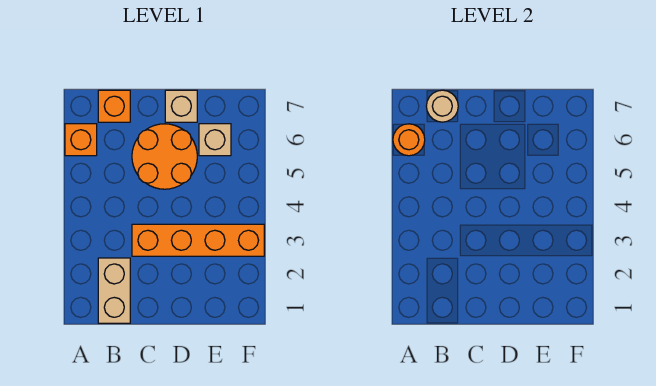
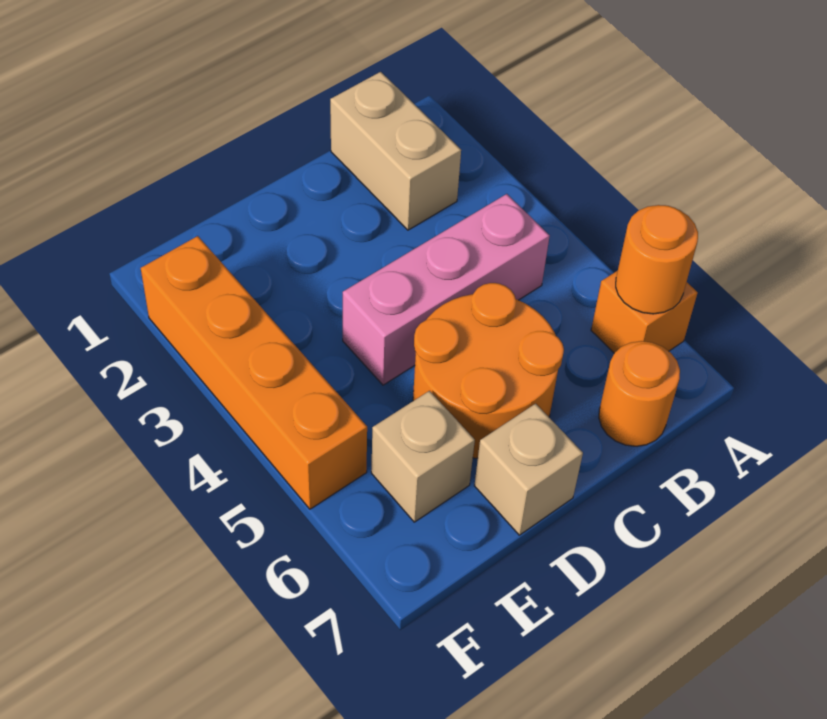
none -> pink 1x3 brick [343,194,550,385]
orange 1x1 brick [98,90,130,122] -> orange 1x1 round brick [599,341,680,446]
tan 1x1 round brick [426,90,458,122] -> none
orange 1x4 brick [132,224,264,256] -> orange 1x4 brick turned to [141,236,367,509]

